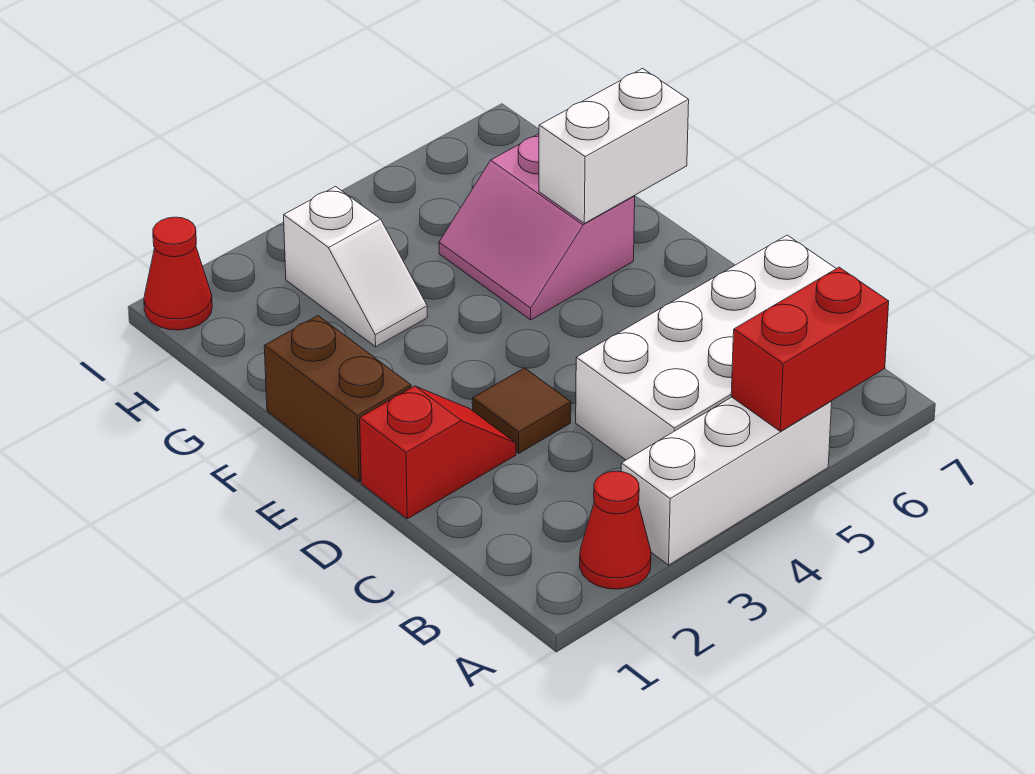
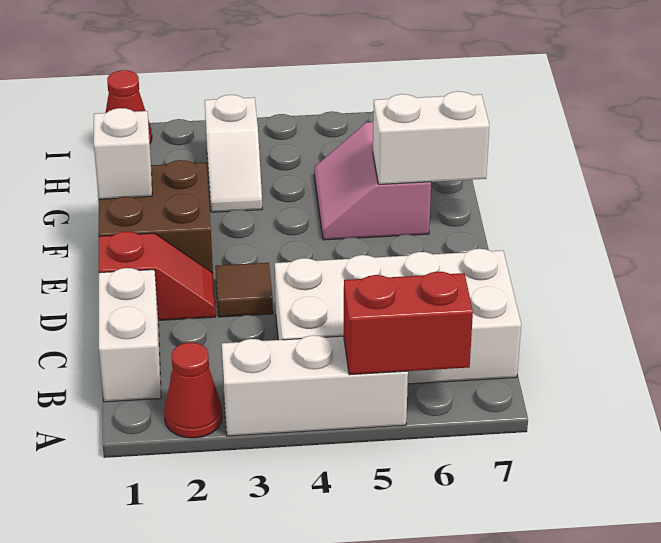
none -> white 1x2 brick [99,268,161,402]
brown 1x2 brick [264,316,411,482] -> brown 2x2 brick [99,160,213,273]
none -> white 1x1 brick [94,108,152,199]

